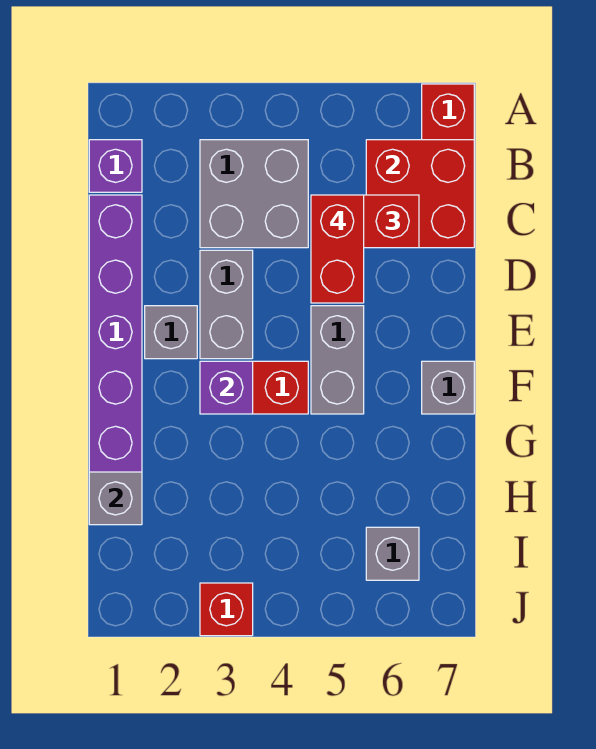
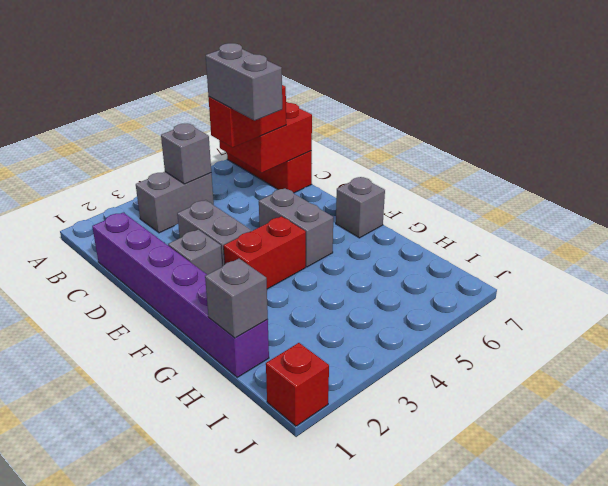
purple 1x1 brick [89,140,142,192] -> none
grey 2x2 brick [200,140,308,248] -> grey 1x2 brick [136,172,214,233]
red 1x2 brick [311,195,364,303] -> grey 1x2 brick [206,43,282,121]
purple 1x1 brick [200,361,253,414] -> none
grey 1x1 brick [366,527,419,580] -> grey 1x1 brick moved to [161,124,211,184]
red 1x1 brick [200,583,253,636] -> red 1x1 brick moved to [266,343,329,426]

